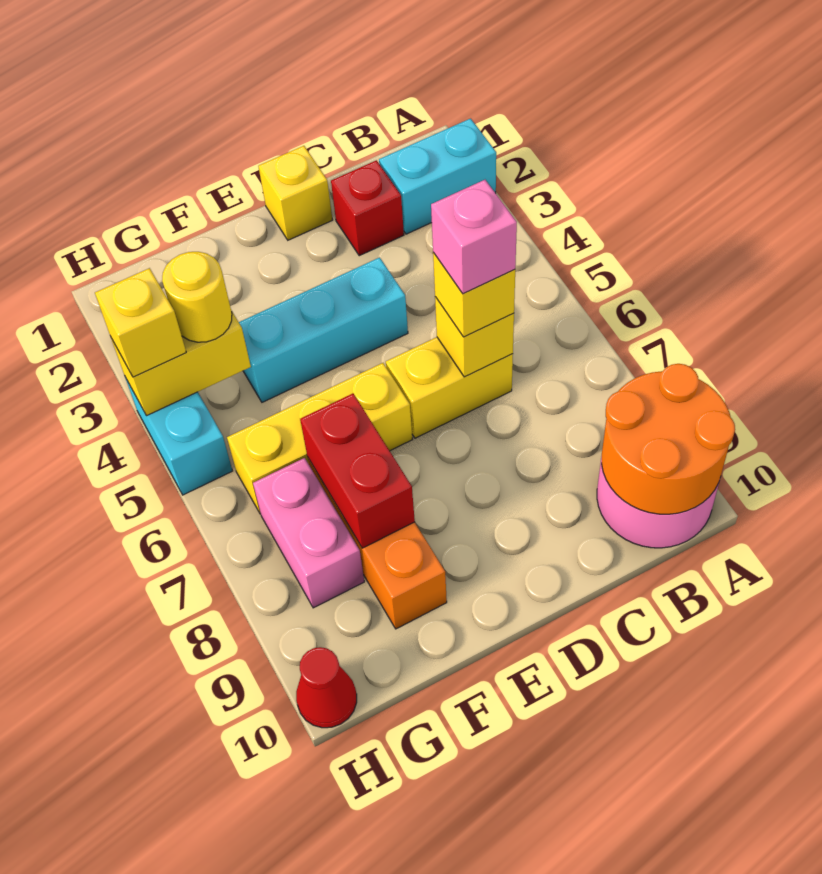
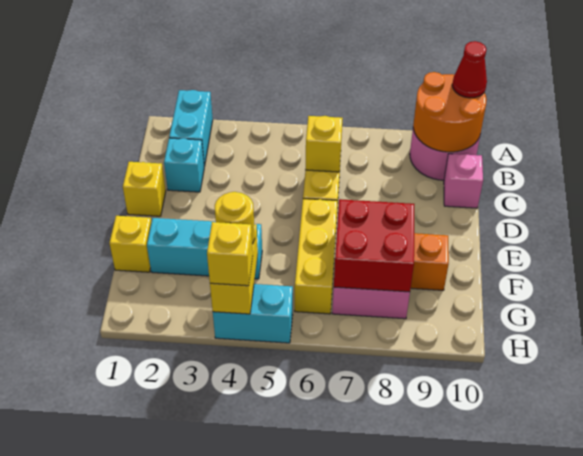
red 1x1 brick [331,160,404,256] -> cyan 1x1 brick [164,138,204,192]
yellow 1x1 brick [433,252,515,337] -> yellow 1x1 brick moved to [109,216,151,272]
pink 1x1 brick [431,180,517,294] -> pink 1x1 brick moved to [444,154,483,208]
cyan 1x3 brick [239,258,408,402] -> cyan 1x3 brick turned to [147,218,262,279]
red 1x2 brick [300,393,415,548] -> red 2x2 brick [334,199,414,292]
red 1x1 cone [296,647,357,728] -> red 1x1 cone moved to [452,41,487,98]

